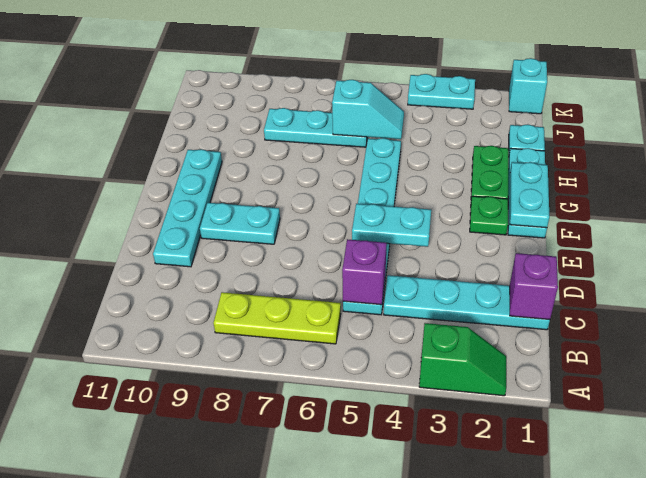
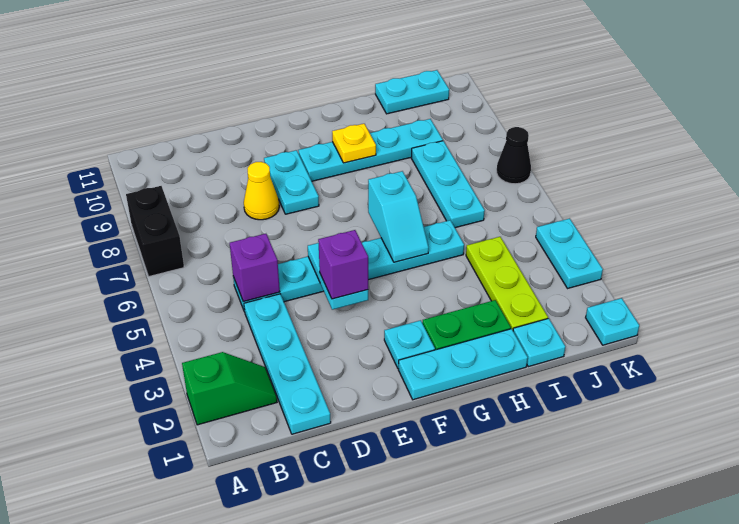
green 1x2 slope [419,323,506,396] -> green 1x2 slope turned to [182,352,277,425]
none -> black 1x2 brick [126,186,184,276]
lime 1x3 plate [213,292,341,344] -> lime 1x3 plate moved to [466,237,548,330]
purple 1x1 brick [510,253,558,320] -> purple 1x1 brick moved to [318,230,368,299]
none -> yellow 1x1 cone [244,162,279,220]
cyan 1x4 plate [153,149,222,267] -> cyan 1x4 plate moved to [298,119,443,181]
cyan 1x2 plate [510,162,549,228] -> cyan 1x2 plate moved to [375,70,449,114]
green 1x1 plate [470,196,508,235] -> cyan 1x1 plate [384,320,435,369]
none -> yellow 1x1 plate [332,124,376,163]
cyan 1x2 slope [332,80,404,139] -> cyan 1x2 slope moved to [368,171,429,262]
cyan 1x1 brick [509,58,547,114] -> cyan 1x1 plate [586,298,639,345]
none -> black 1x1 cone [496,127,531,184]

